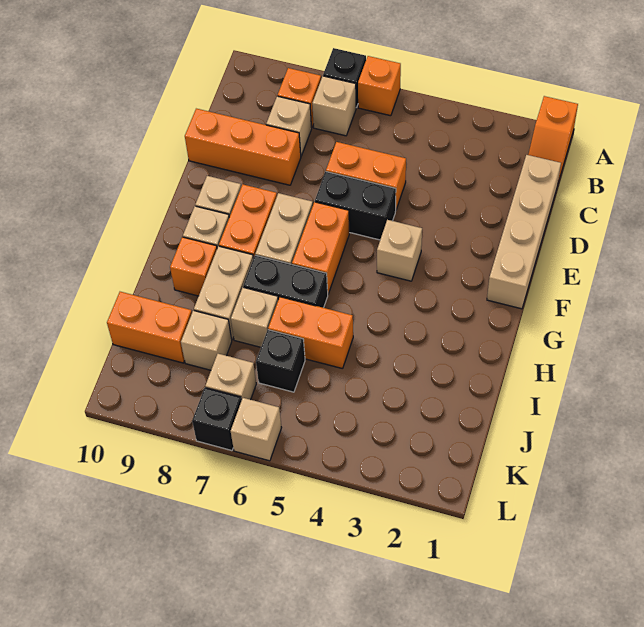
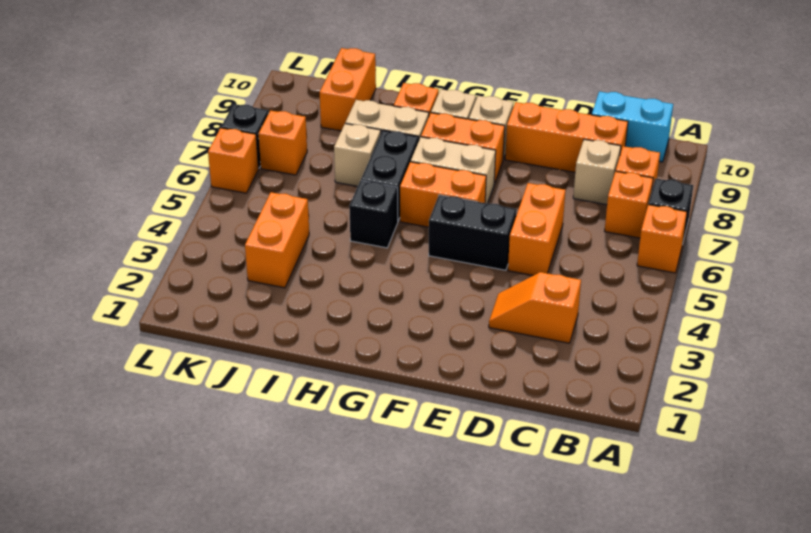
orange 1x2 slope [528,96,578,186] -> orange 1x2 slope moved to [489,272,581,343]
tan 1x1 brick [312,76,356,136] -> orange 1x1 brick [605,171,653,238]
none -> cyan 1x2 brick [592,91,673,162]
tan 1x4 brick [487,155,561,309] -> none
orange 1x3 brick [185,109,301,185] -> orange 1x3 brick turned to [505,102,628,172]
black 1x2 brick [315,172,396,240] -> black 1x2 brick turned to [429,195,517,270]
tan 1x1 brick [377,220,422,281] -> none
orange 1x2 brick [268,297,353,369] -> orange 1x2 brick moved to [245,192,309,288]
black 1x1 brick [256,330,305,392] -> black 1x1 brick moved to [349,181,398,248]
tan 1x1 brick [181,310,232,370] -> none
tan 1x1 brick [205,354,256,401] -> orange 1x1 brick [258,110,307,175]
tan 1x1 brick [231,398,282,461] -> orange 1x1 brick [208,128,259,193]

